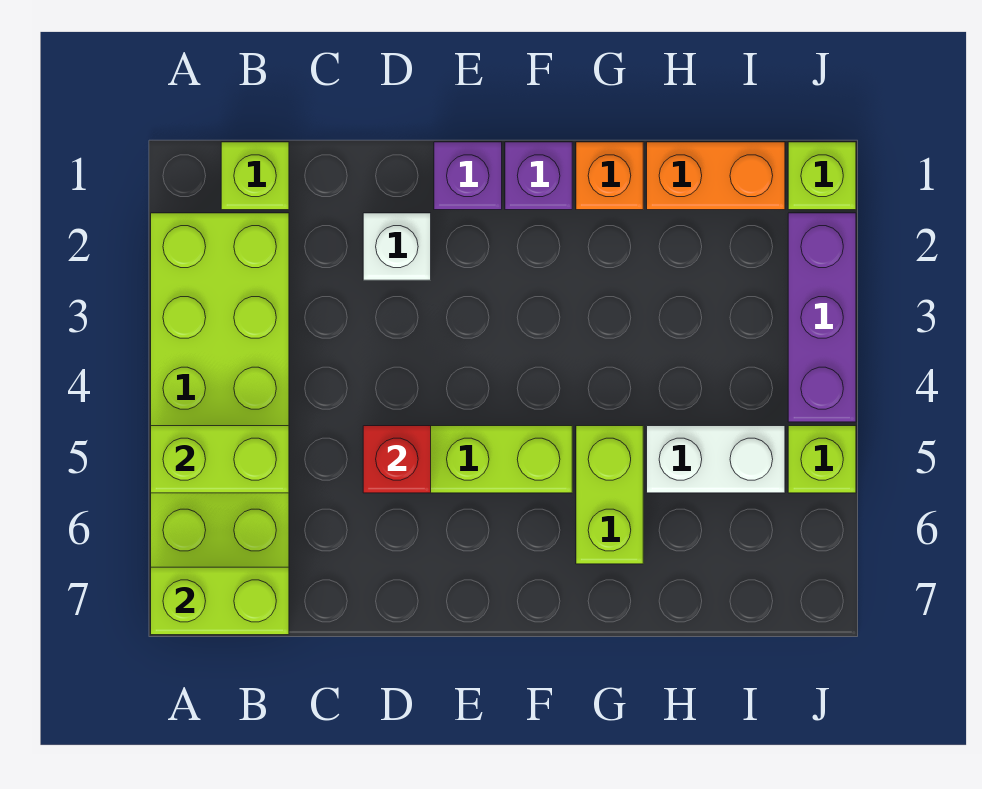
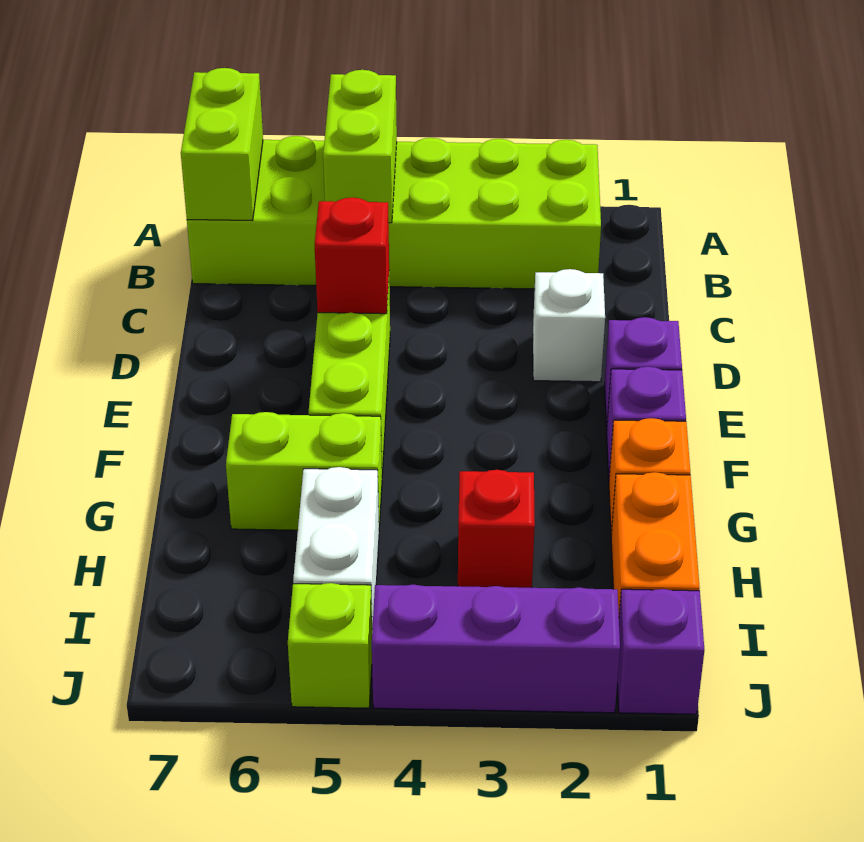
lime 1x1 brick [221,142,289,210] -> none
none -> red 1x1 brick [458,470,535,588]
lime 1x1 brick [788,142,856,210] -> purple 1x1 brick [617,589,704,714]

